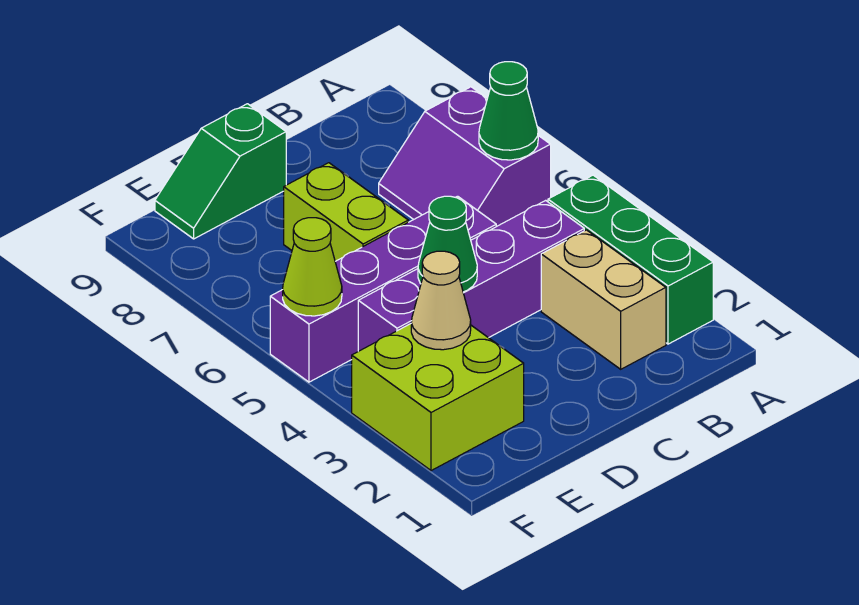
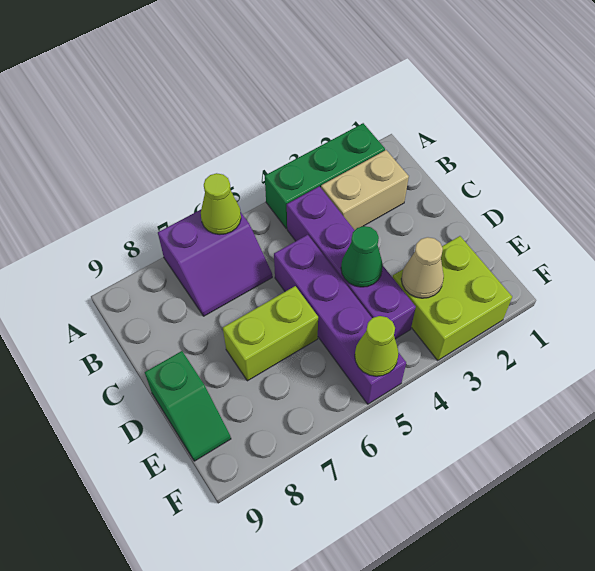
green 1x1 cone [479,62,538,160] -> lime 1x1 cone [201,173,241,235]

